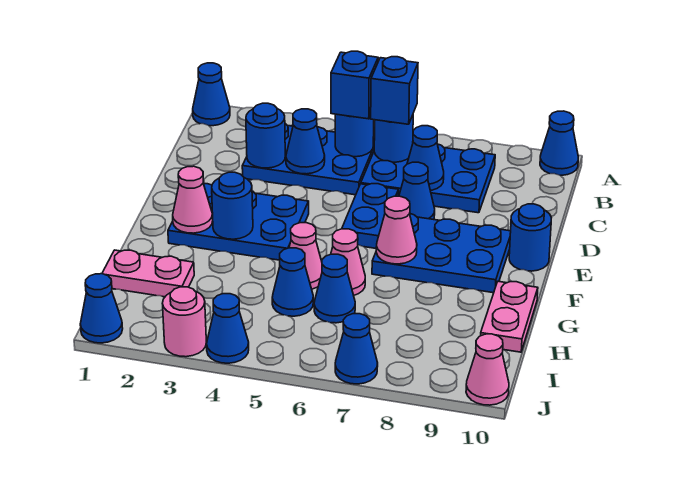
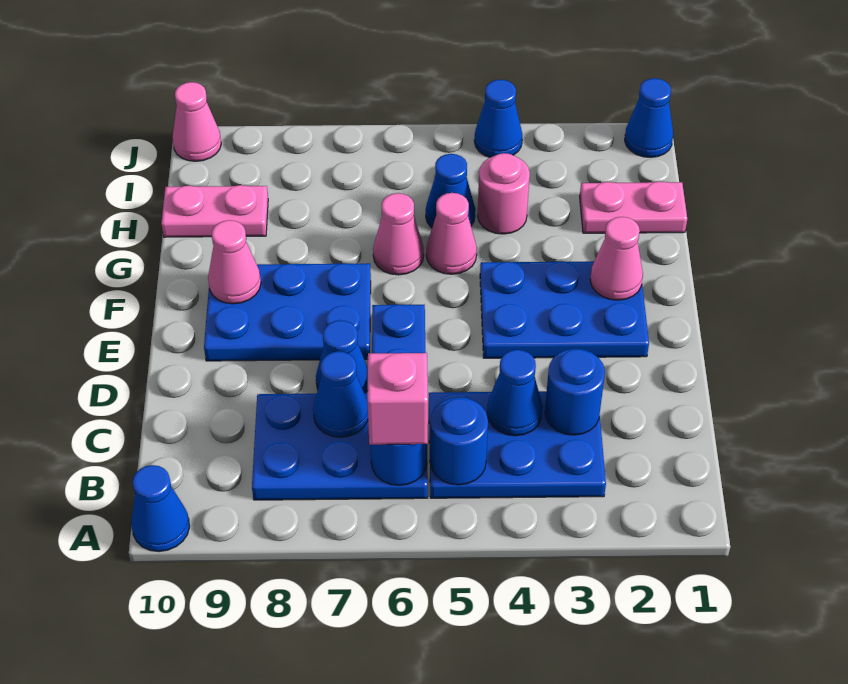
blue 1x1 cone [193,63,230,126] -> none
blue 1x1 brick [331,51,378,119] -> none
blue 1x1 brick [371,57,418,124] -> pink 1x1 brick [367,353,428,445]
blue 1x1 round brick [509,204,551,271] -> none
blue 1x1 round brick [212,172,253,239] -> none
pink 1x1 cone [376,196,417,264] -> pink 1x1 cone moved to [208,220,261,304]
pink 1x2 plate [481,281,538,352] -> pink 1x2 plate turned to [161,185,268,237]
blue 1x1 cone [314,254,355,323] -> none
pink 1x1 round brick [162,287,206,357] -> pink 1x1 round brick moved to [478,153,530,234]
blue 1x1 cone [335,314,378,384] -> none

